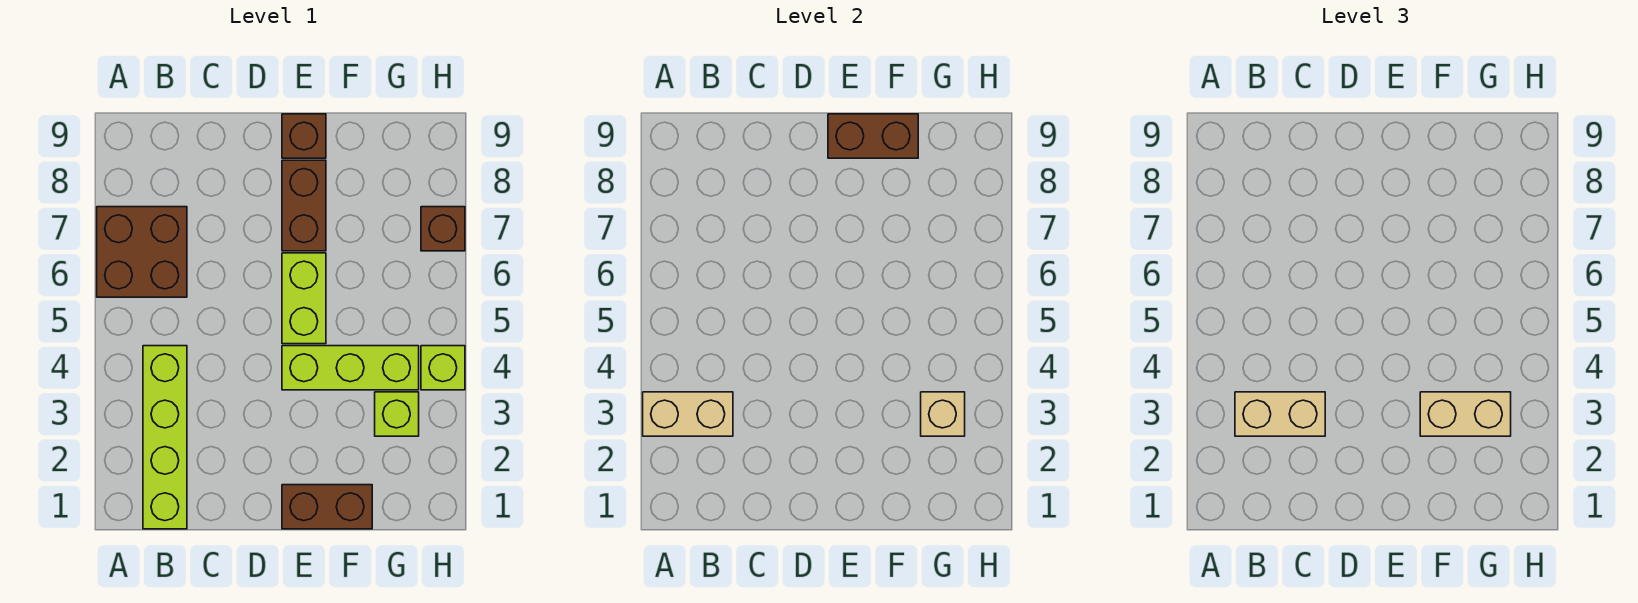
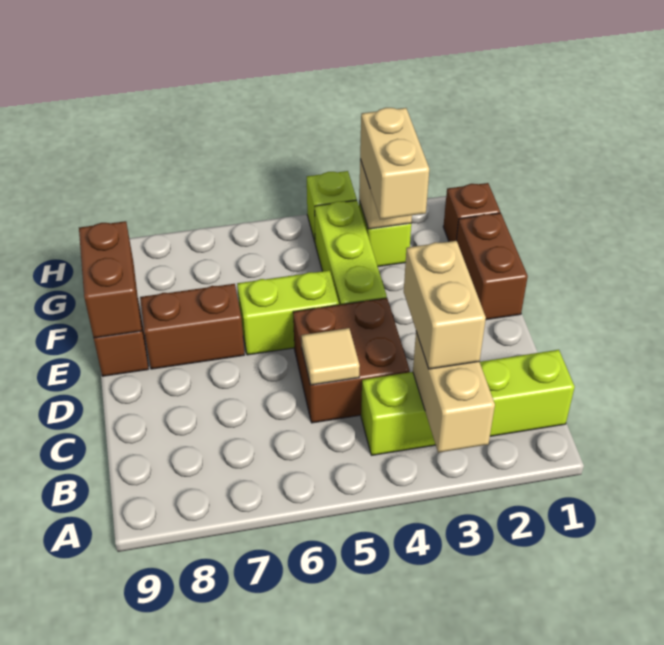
brown 2x2 brick [97,207,187,297] -> brown 2x2 brick moved to [293,298,410,423]
none -> tan 1x1 tile [301,328,360,385]
brown 1x1 brick [421,207,465,251] -> brown 1x1 brick moved to [443,183,500,242]

